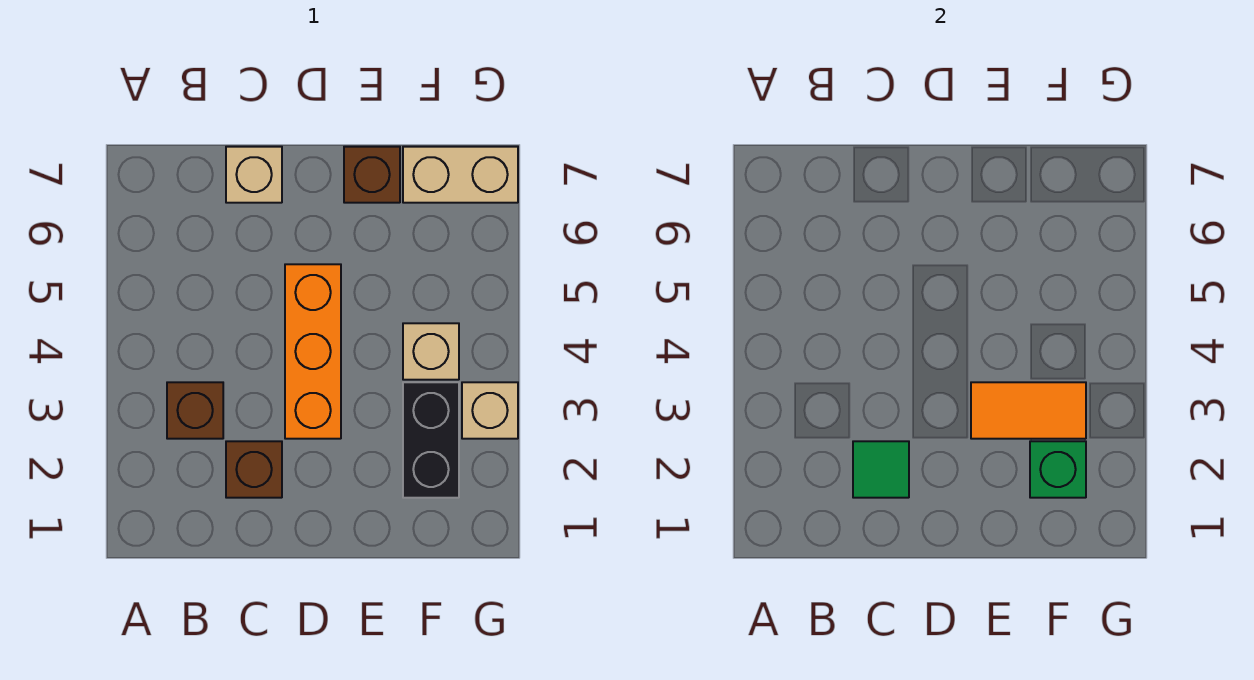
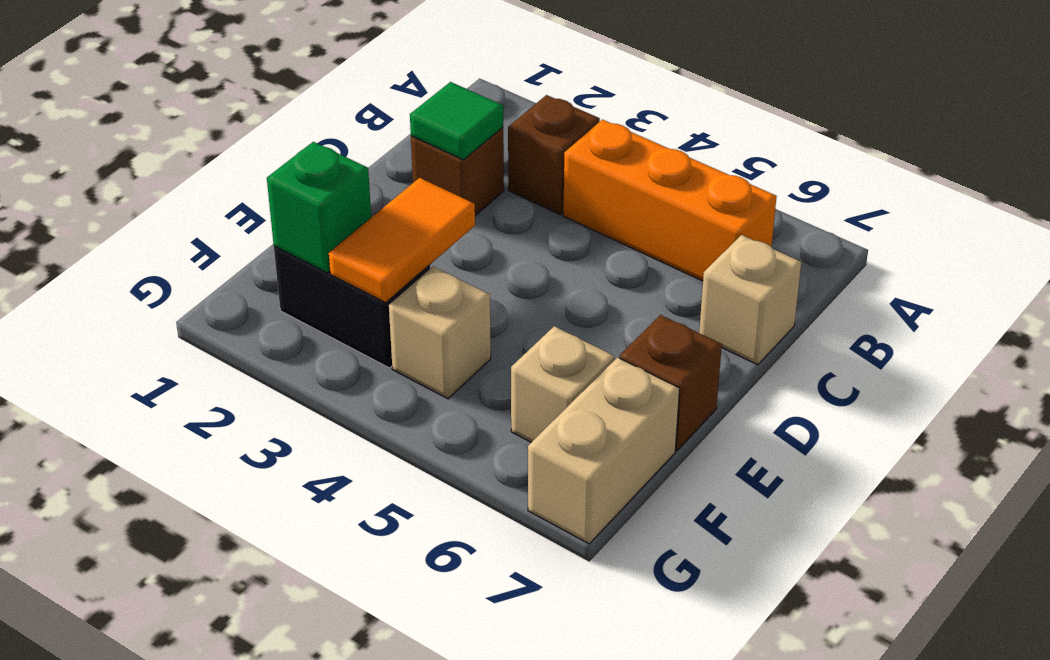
orange 1x3 brick [285,264,341,439] -> orange 1x3 brick moved to [563,120,777,281]
tan 1x1 brick [462,382,518,439] -> tan 1x1 brick moved to [511,326,614,442]

